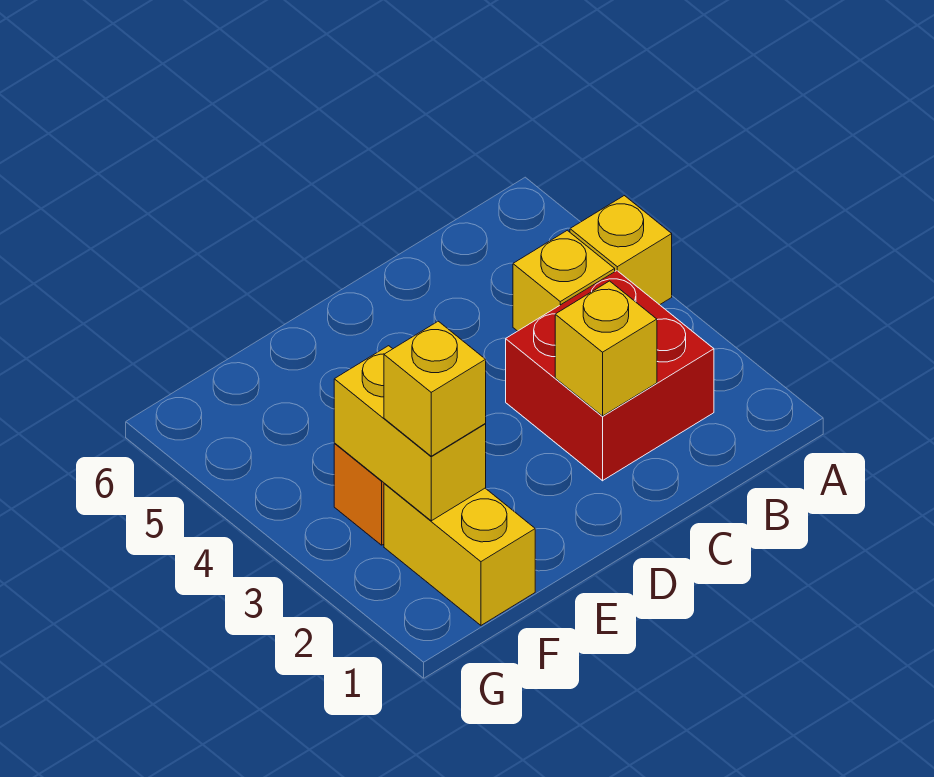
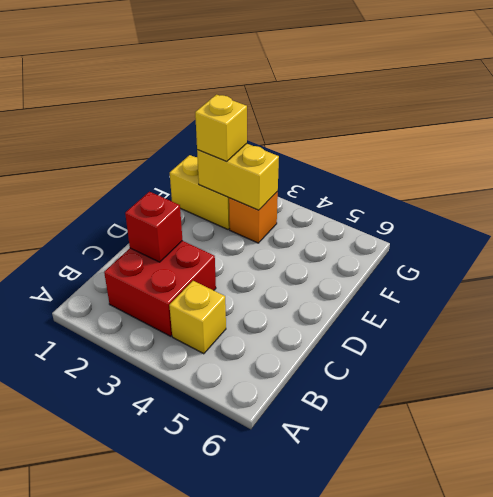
yellow 1x1 brick [570,196,672,305] -> none
yellow 1x1 brick [555,281,657,416] -> red 1x1 brick [125,192,182,262]

